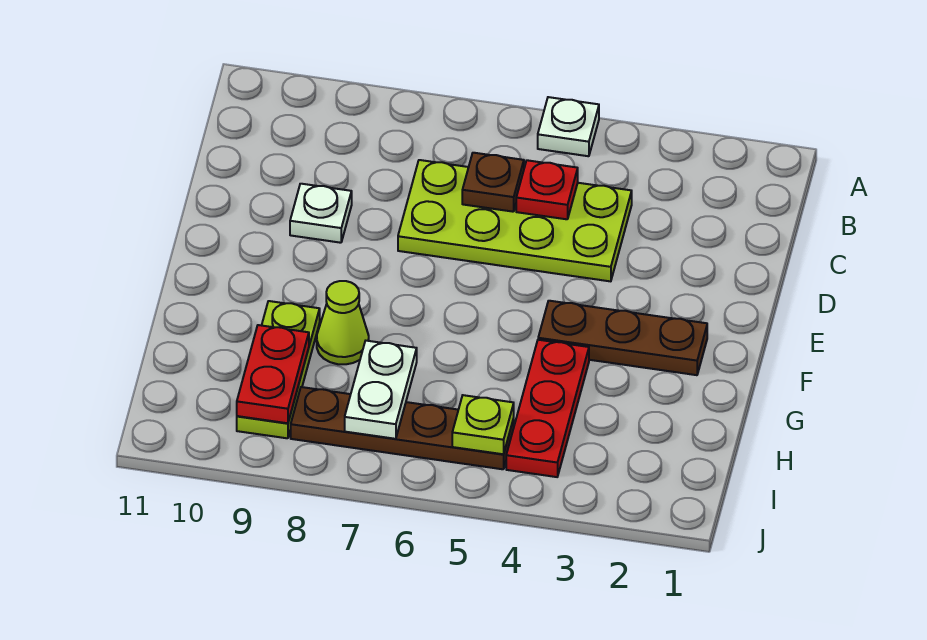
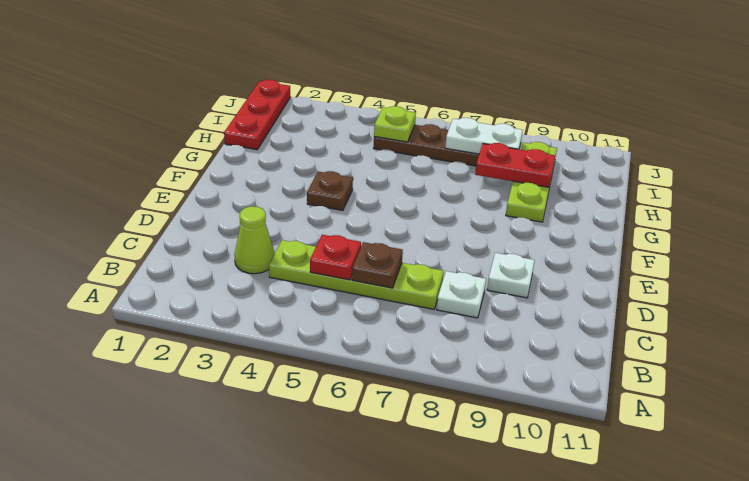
white 1x1 plate [538,97,599,156] -> white 1x1 plate moved to [437,271,486,318]
lime 2x4 plate [398,160,632,281] -> lime 1x4 plate [269,240,444,309]
brown 1x3 plate [538,301,707,375] -> brown 1x1 plate [307,171,353,211]
red 1x3 plate [506,340,589,477] -> red 1x3 plate moved to [224,80,290,150]
lime 1x1 cone [317,281,369,364] -> lime 1x1 cone moved to [234,207,275,274]
white 1x2 plate [345,341,417,439] -> white 1x2 plate turned to [445,118,523,154]
red 1x2 plate [237,325,309,423] -> red 1x2 plate turned to [475,143,555,187]

